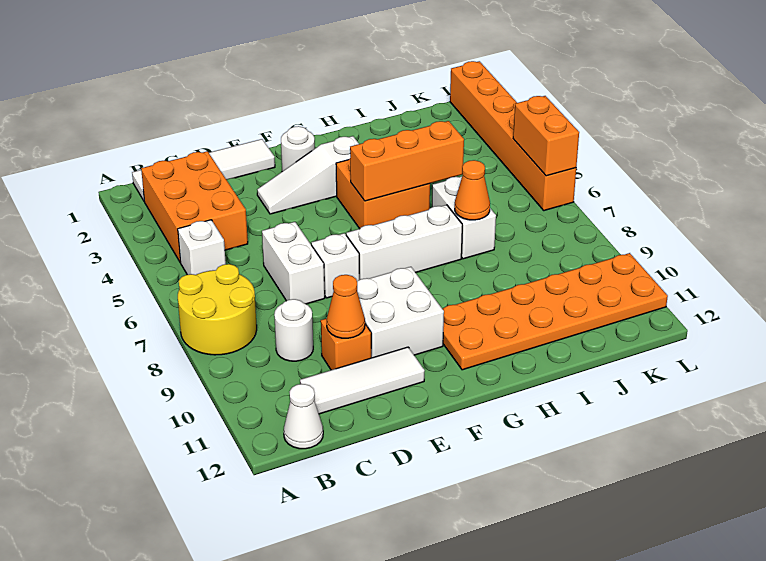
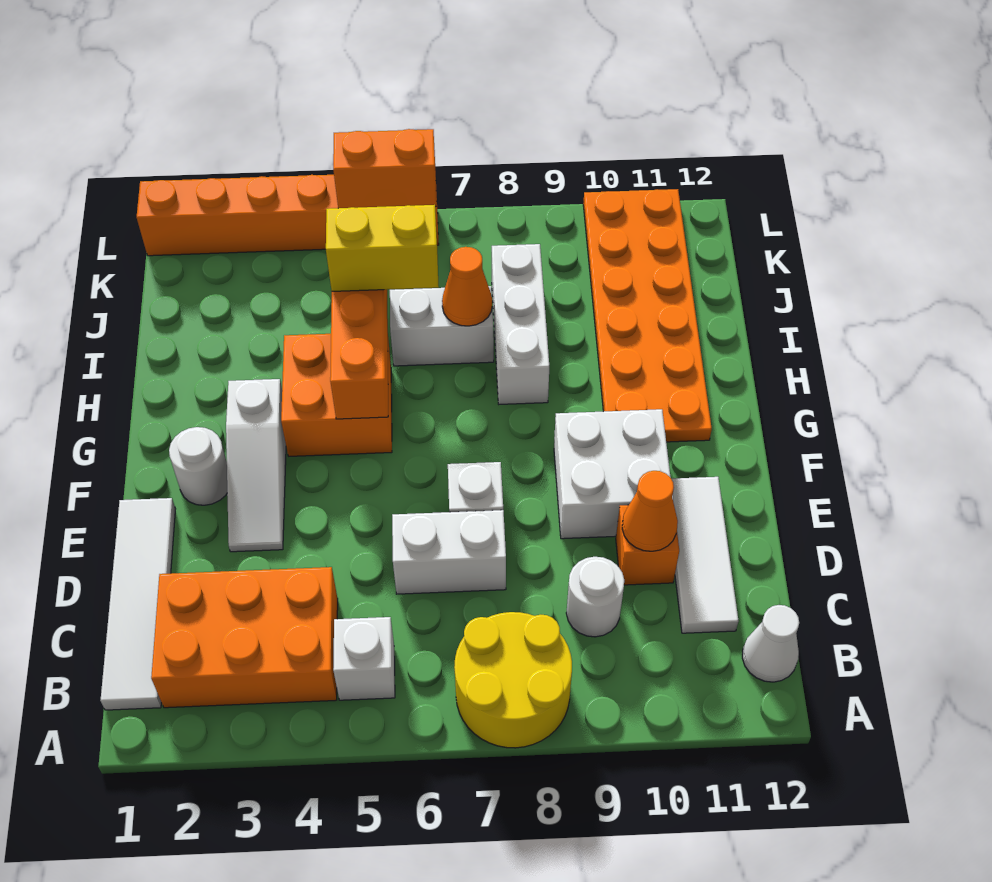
white 1x3 brick [346,205,462,280] -> white 1x3 brick moved to [492,244,549,404]
none -> yellow 1x2 brick [326,205,439,291]

